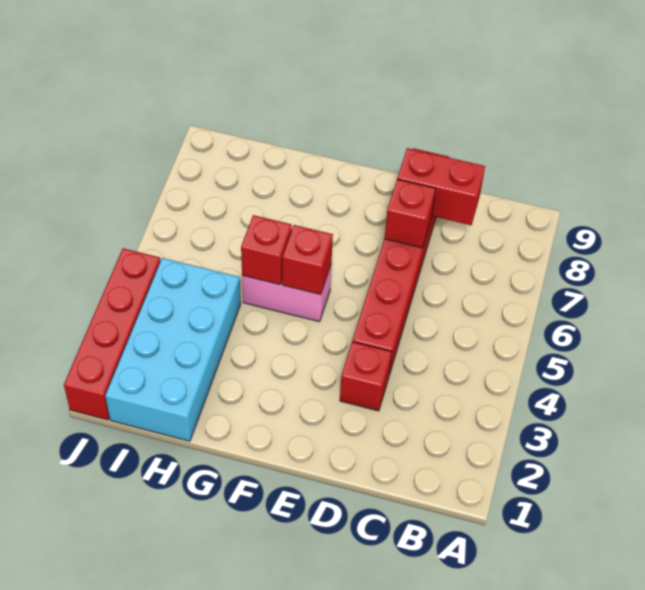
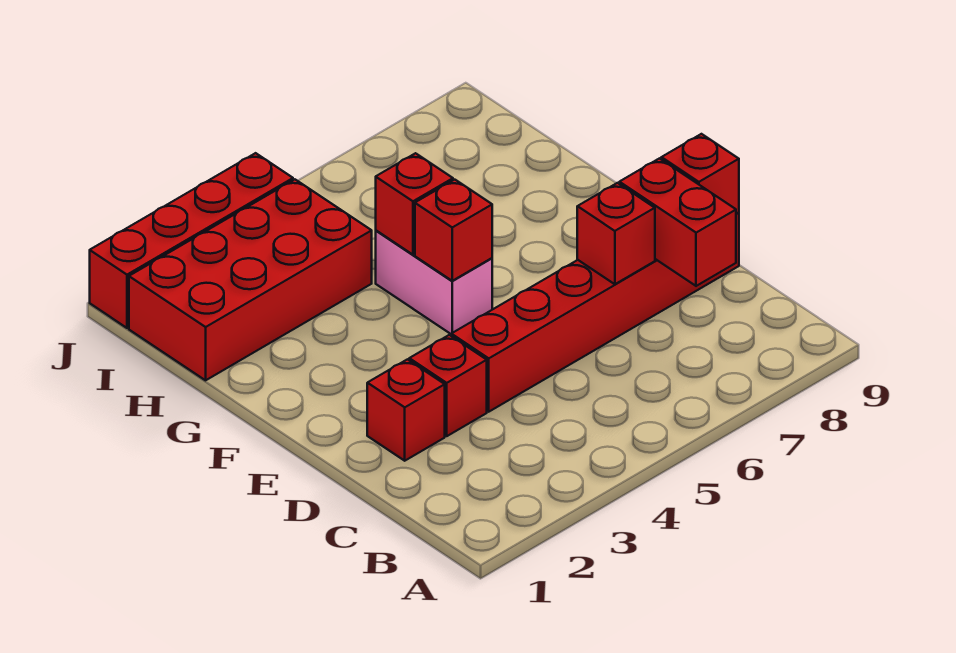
none -> red 1x1 brick [367,359,445,461]
none -> red 1x1 brick [661,134,739,214]
cyan 2x4 brick [105,258,241,441] -> red 2x4 brick [129,179,372,380]

